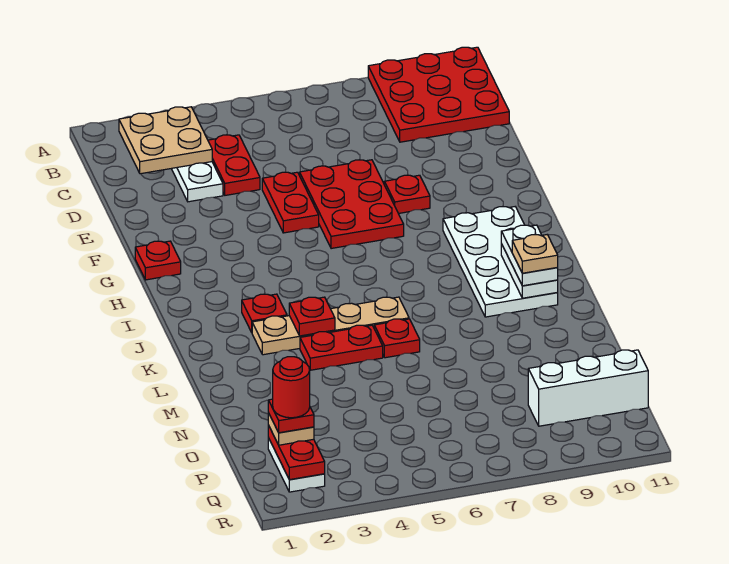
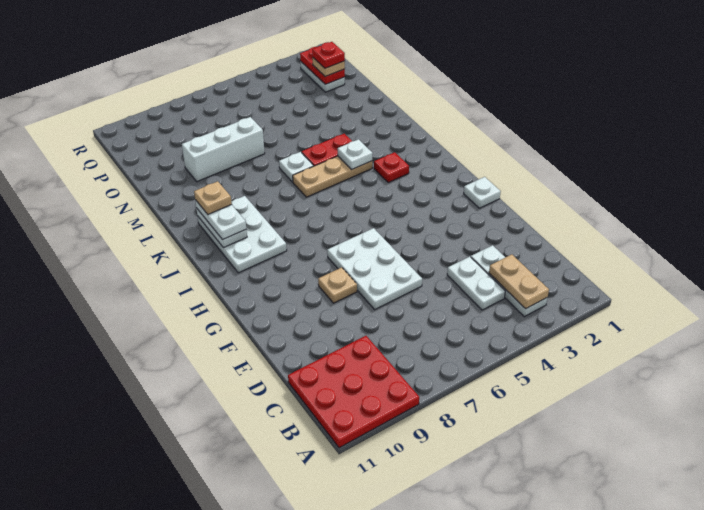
tan 2x2 plate [119,107,212,174] -> tan 1x2 plate [489,254,549,309]
red 1x2 plate [208,135,260,195] -> white 1x2 plate [447,257,505,310]
red 1x2 plate [262,172,319,233] -> none
red 2x3 plate [300,160,404,249] -> white 2x3 plate [327,228,422,309]
red 1x1 plate [384,175,430,214] -> tan 1x1 plate [318,267,357,303]
red 1x1 plate [135,241,181,280] -> white 1x1 plate [464,177,501,208]
white 2x4 plate [443,207,558,317] -> white 2x3 plate [198,196,287,273]
tan 1x4 plate [252,297,409,355] -> tan 1x3 plate [293,156,372,197]
red 1x1 plate [289,297,335,336] -> white 1x1 plate [338,139,373,170]
red 1x1 plate [374,319,420,358] -> white 1x1 plate [279,152,313,182]
red 1x1 round brick [273,357,310,418] -> none
white 1x3 brick [528,350,648,426] -> white 1x3 brick moved to [182,117,265,182]

